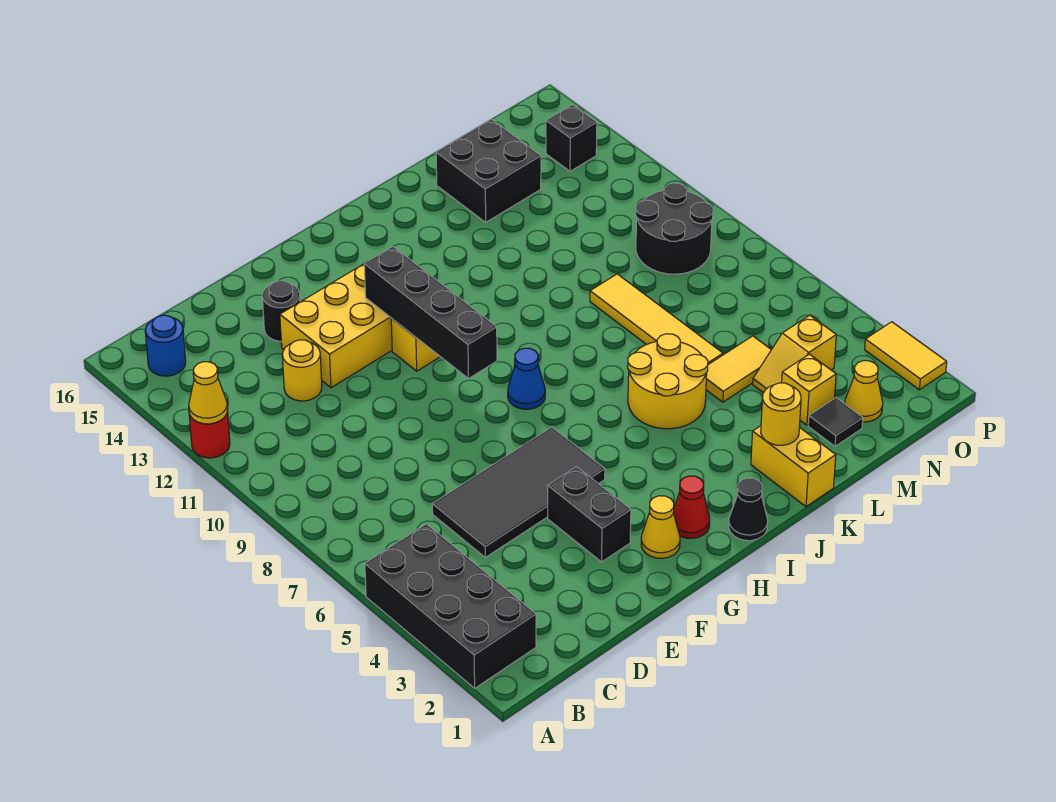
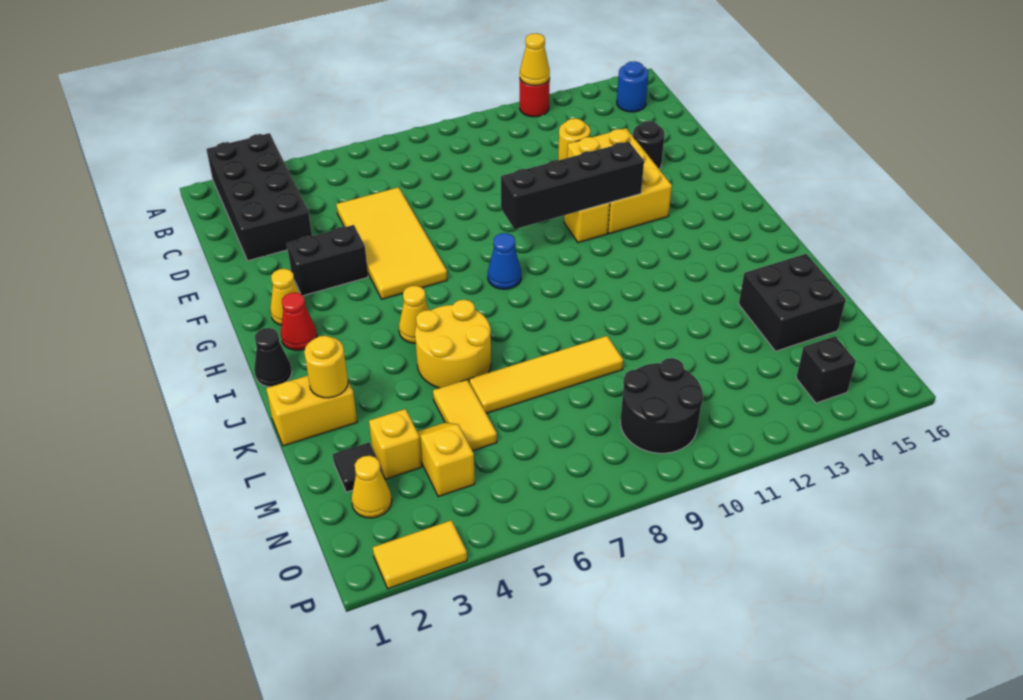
black 2x4 brick [365,524,536,688] -> black 2x4 brick turned to [206,133,312,261]
black 2x4 tile [432,427,605,557] -> yellow 2x4 tile [336,187,447,299]
none -> yellow 1x1 cone [399,286,429,343]

